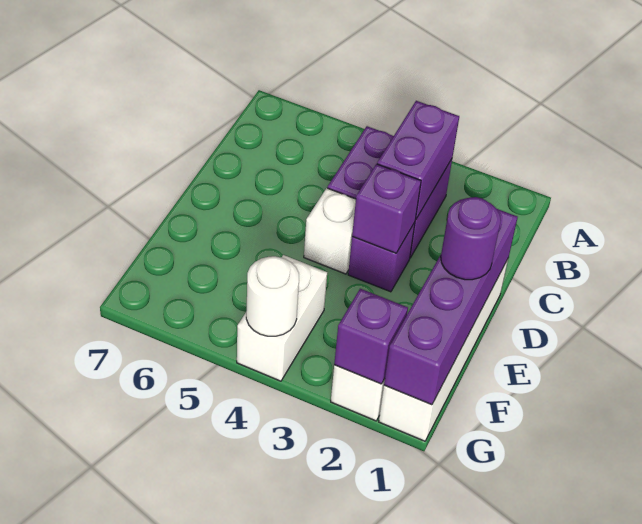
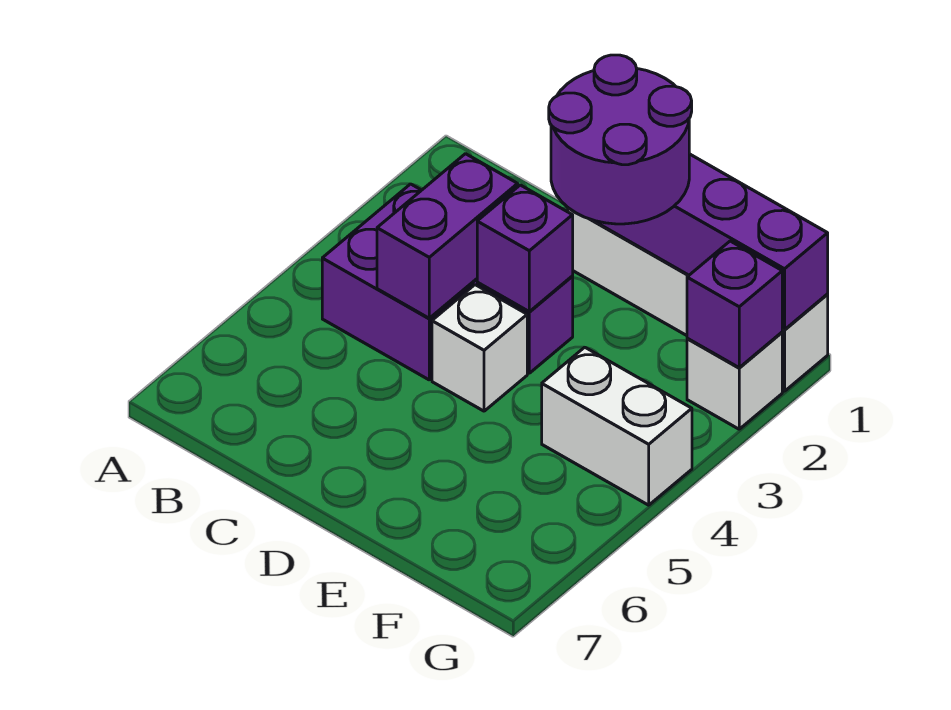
purple 1x2 brick [377,101,459,220] -> purple 1x2 brick turned to [377,154,518,318]
purple 1x1 round brick [441,197,501,280] -> purple 2x2 round brick [549,55,692,224]
white 1x1 round brick [246,256,299,336] -> none

